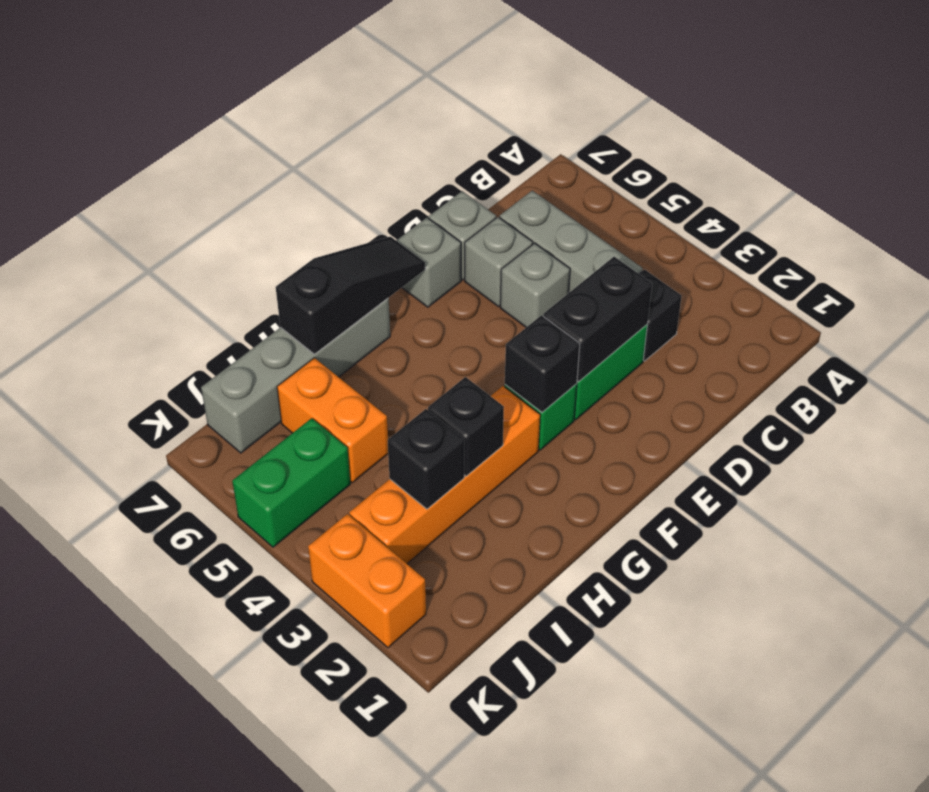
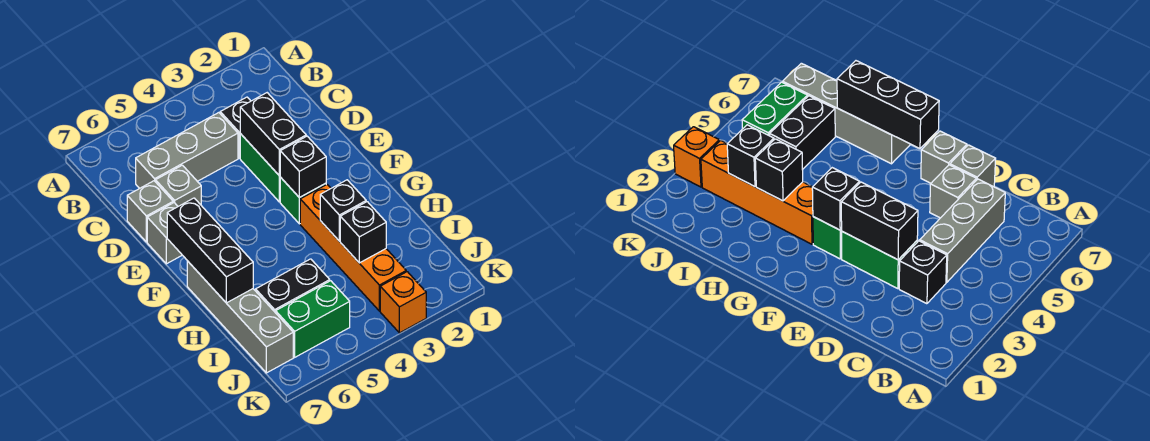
grey 1x1 brick [500,243,570,327] -> none
black 1x3 slope [276,237,425,354] -> black 1x3 brick [167,198,253,303]
orange 1x2 brick [277,358,388,483] -> black 1x2 brick [256,259,330,313]
green 1x2 brick [232,418,350,547] -> green 1x2 brick turned to [276,281,350,357]
orange 1x2 brick [308,514,426,648] -> orange 1x1 brick [380,272,426,333]

